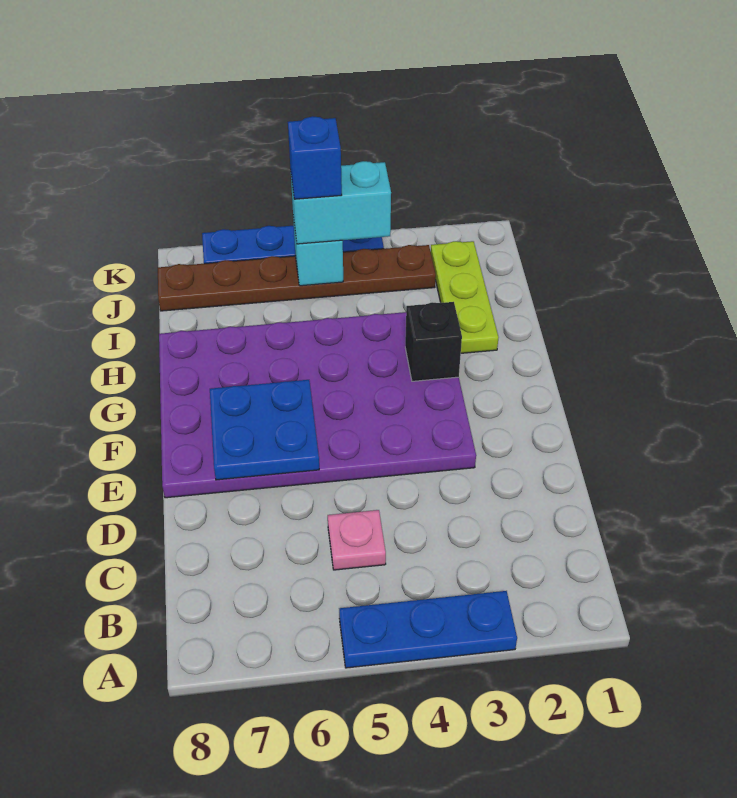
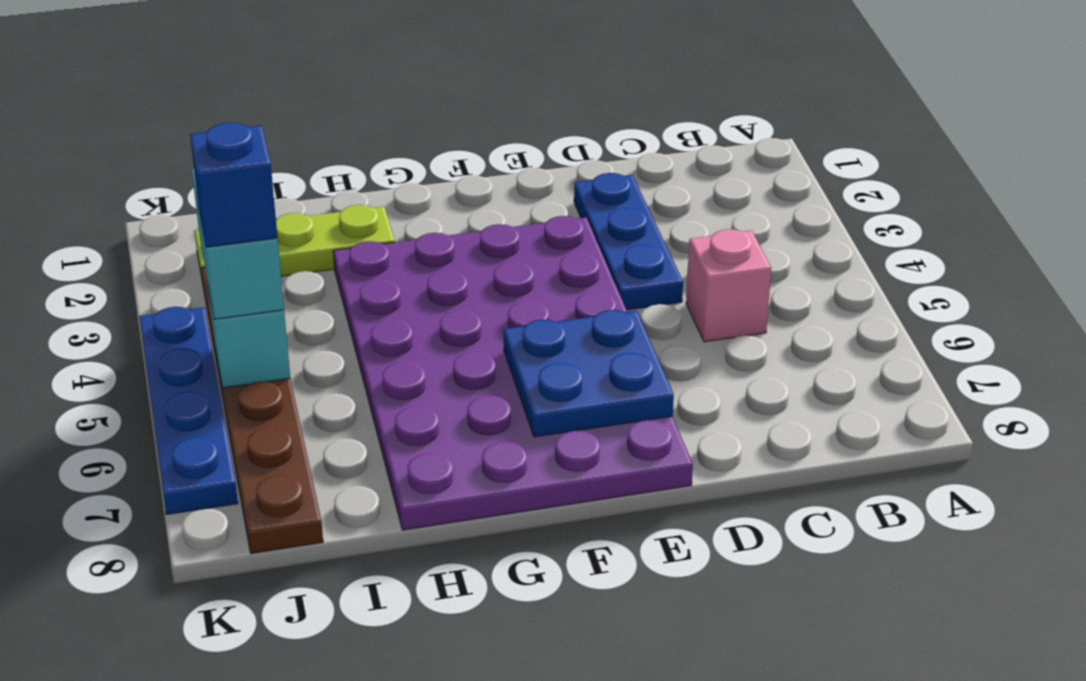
blue 1x3 plate [339,591,517,668] -> blue 1x3 plate moved to [574,173,683,310]
pink 1x1 plate [328,510,386,570] -> pink 1x1 brick [686,229,771,342]
black 1x1 brick [405,302,462,381] -> none

